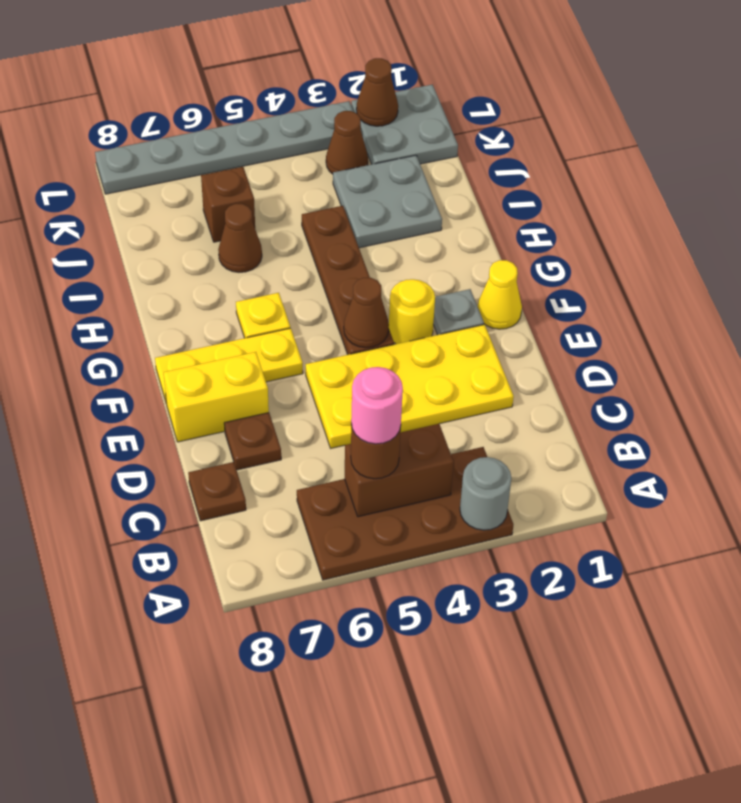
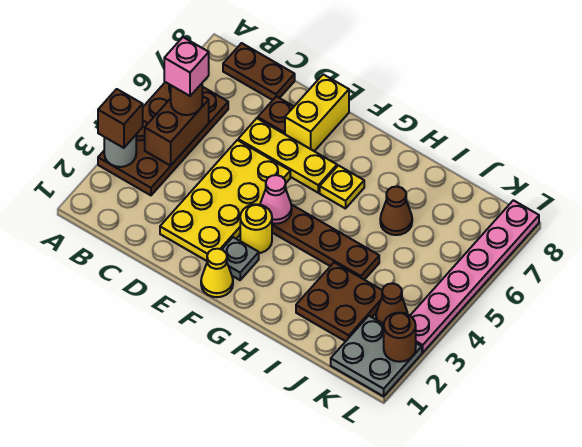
pink 1x1 round brick [351,367,403,444] -> pink 1x1 brick [164,37,209,96]
brown 1x1 plate [188,462,246,521] -> brown 1x2 plate [223,43,295,100]
brown 1x1 cone [344,278,389,348] -> pink 1x1 cone [260,175,292,224]
yellow 1x3 plate [155,328,303,404] -> yellow 1x3 plate turned to [238,118,337,193]
grey 2x2 plate [333,155,442,248] -> brown 2x2 plate [296,263,382,341]
brown 1x1 brick [201,167,255,242] -> brown 1x1 brick moved to [98,89,143,148]
brown 1x1 cone [356,58,398,126] -> brown 1x1 round brick [384,313,416,362]
grey 1x6 plate [95,101,354,194] -> pink 1x6 plate [410,200,539,353]

